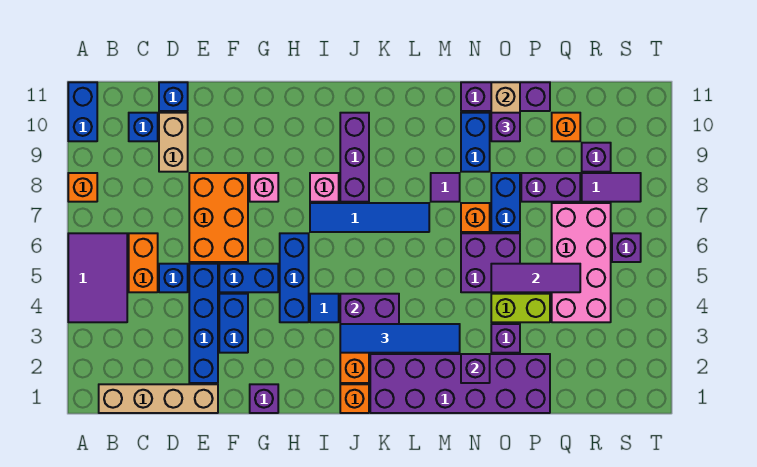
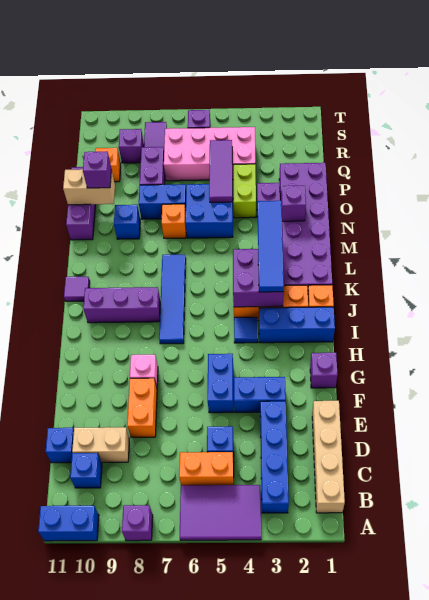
orange 1x1 brick [68,173,97,202] -> purple 1x1 brick [122,505,153,541]
blue 1x4 brick [189,264,218,383] -> blue 1x4 brick turned to [260,401,289,513]
orange 2x3 brick [189,173,248,262] -> orange 1x2 brick [127,378,157,437]
blue 1x3 brick [280,233,309,322] -> blue 1x3 brick moved to [259,307,335,343]
pink 1x1 brick [310,173,339,202] -> none
purple 1x1 tile [431,173,460,202] -> purple 1x1 tile moved to [64,277,90,301]
purple 2x2 brick [461,233,520,292] -> blue 2x2 brick [185,184,233,238]
blue 1x2 brick [461,113,490,172] -> blue 1x1 brick [114,205,140,239]

